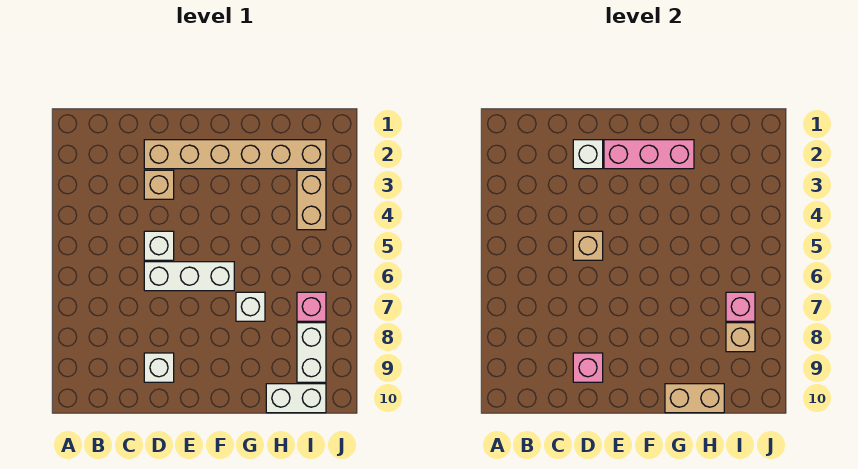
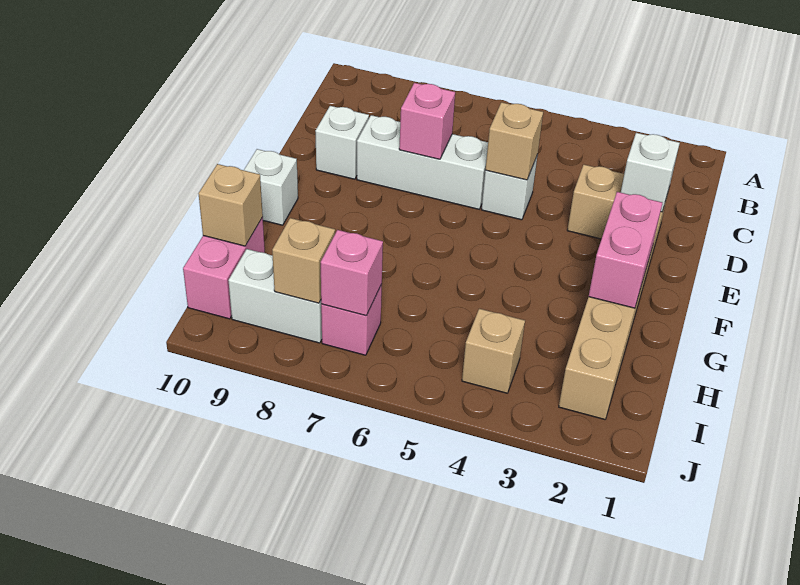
white 1x3 brick [144,262,234,291] -> white 1x3 brick turned to [357,115,488,209]
pink 1x1 brick [573,353,603,382] -> pink 1x1 brick moved to [399,83,455,159]
pink 1x3 brick [604,140,694,169] -> pink 1x2 brick [589,192,662,308]
white 1x1 brick [236,292,265,321] -> white 1x1 brick moved to [244,149,298,225]
tan 1x2 brick [665,384,724,413] -> tan 1x1 brick [199,164,263,246]
white 1x2 brick [266,384,326,413] -> pink 1x2 brick [183,218,265,319]
tan 1x2 brick [297,170,326,230] -> tan 1x1 brick [462,309,525,393]

